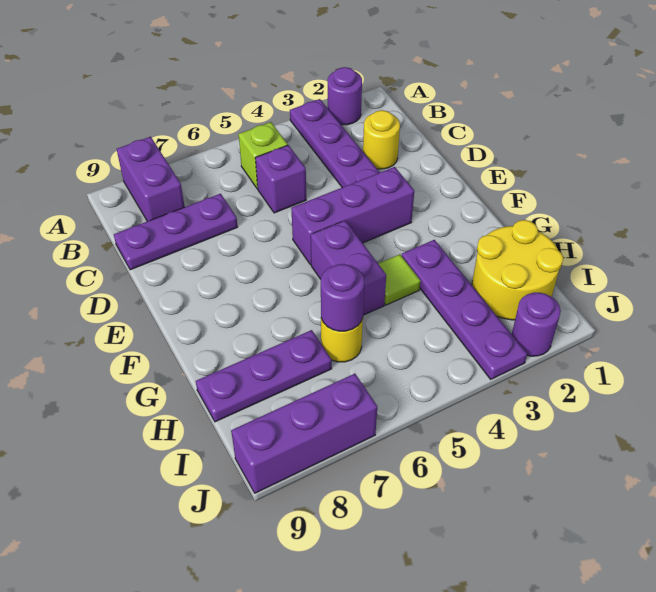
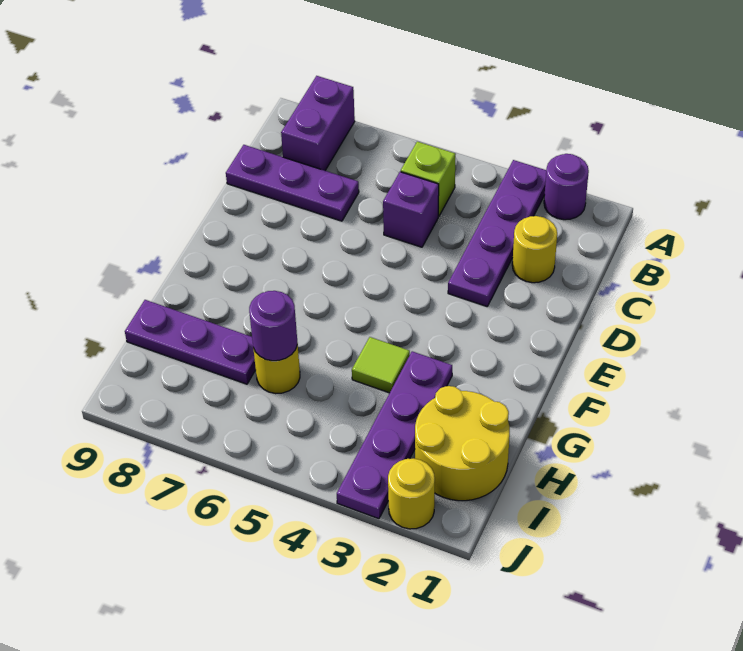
purple 1x3 brick [291,167,414,265] -> none
purple 1x2 brick [311,221,386,315] -> none
purple 1x1 round brick [512,293,561,356] -> yellow 1x1 round brick [388,458,435,529]
purple 1x3 brick [231,374,377,493] -> none

